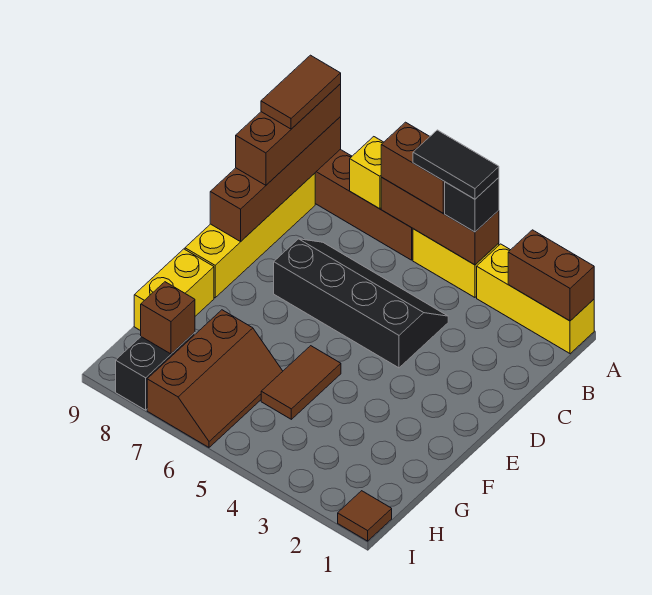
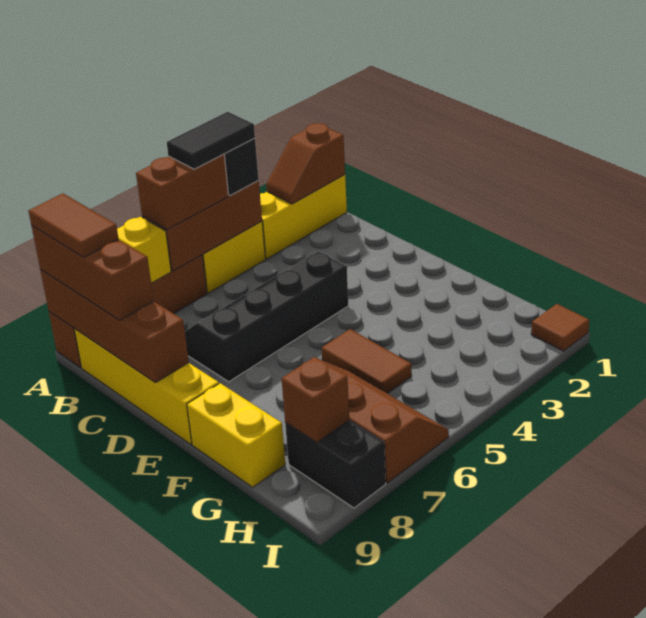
brown 1x2 brick [508,230,594,321] -> brown 1x2 slope [266,123,345,204]

